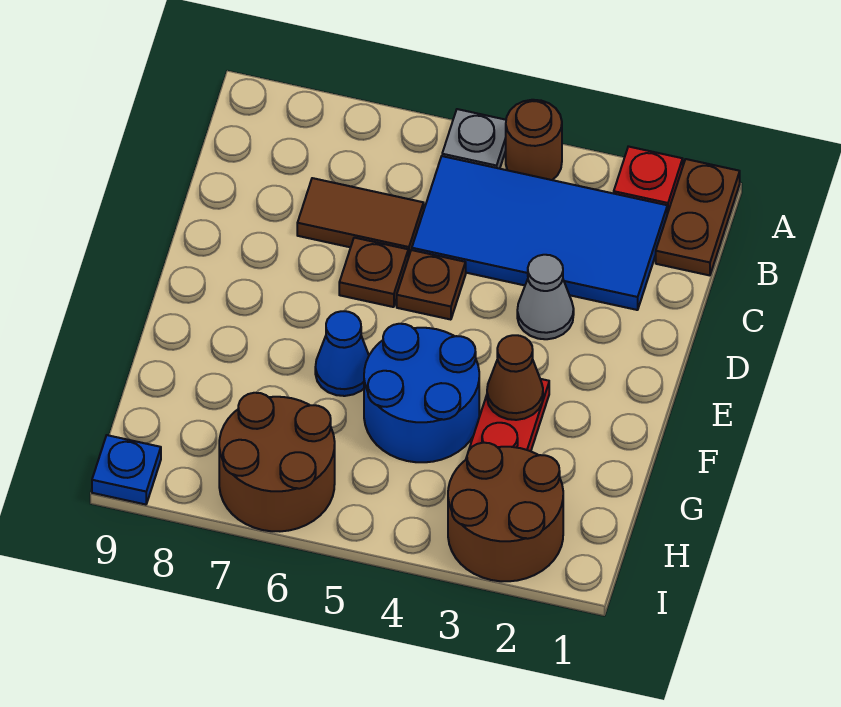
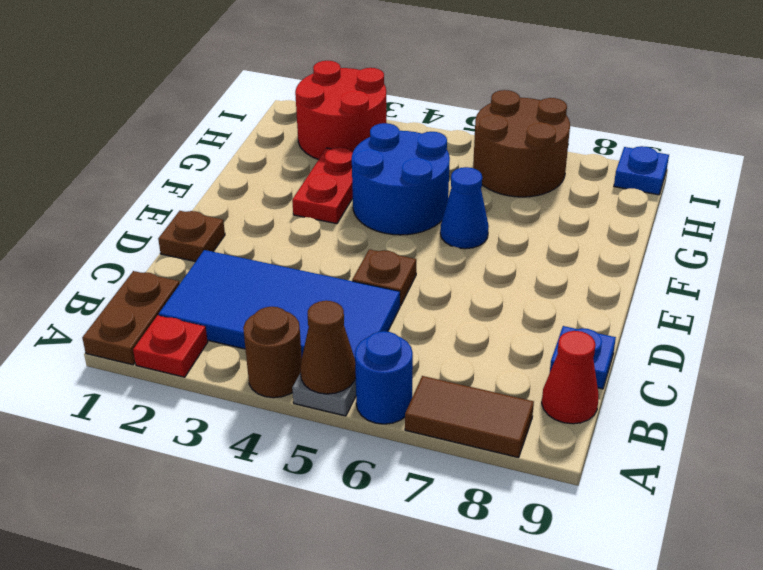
none -> blue 1x1 round brick [355,331,413,424]
none -> red 1x1 cone [542,331,599,424]
brown 1x2 tile [297,178,424,258] -> brown 1x2 tile moved to [405,376,534,458]
none -> blue 1x1 plate [550,326,616,389]
grey 1x1 cone [517,255,574,339] -> none
brown 1x1 plate [339,238,408,307] -> brown 1x1 plate moved to [158,211,225,262]
brown 1x1 cone [487,335,543,420] -> brown 1x1 cone moved to [300,301,356,394]
brown 2x2 round brick [448,443,563,581] -> red 2x2 round brick [295,61,387,159]

